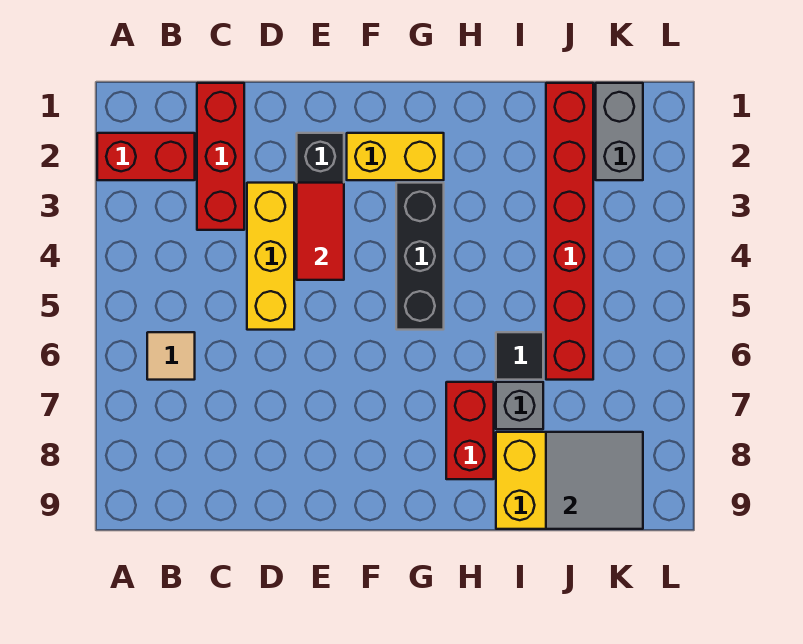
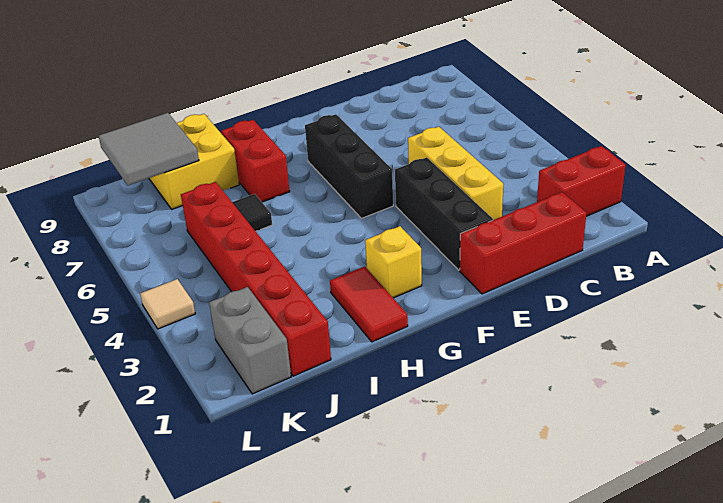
tan 1x1 tile [147,332,195,380] -> tan 1x1 tile moved to [140,279,195,329]
red 1x3 brick [197,83,244,230] -> red 1x3 brick turned to [460,192,586,294]
red 1x2 tile [297,183,344,280] -> red 1x2 tile moved to [330,266,408,342]
yellow 1x2 brick [347,133,444,180] -> yellow 1x1 brick [365,226,422,298]
black 1x3 brick [396,183,444,330] -> black 1x3 brick moved to [305,114,393,218]
grey 1x1 brick [496,382,543,429] -> none

